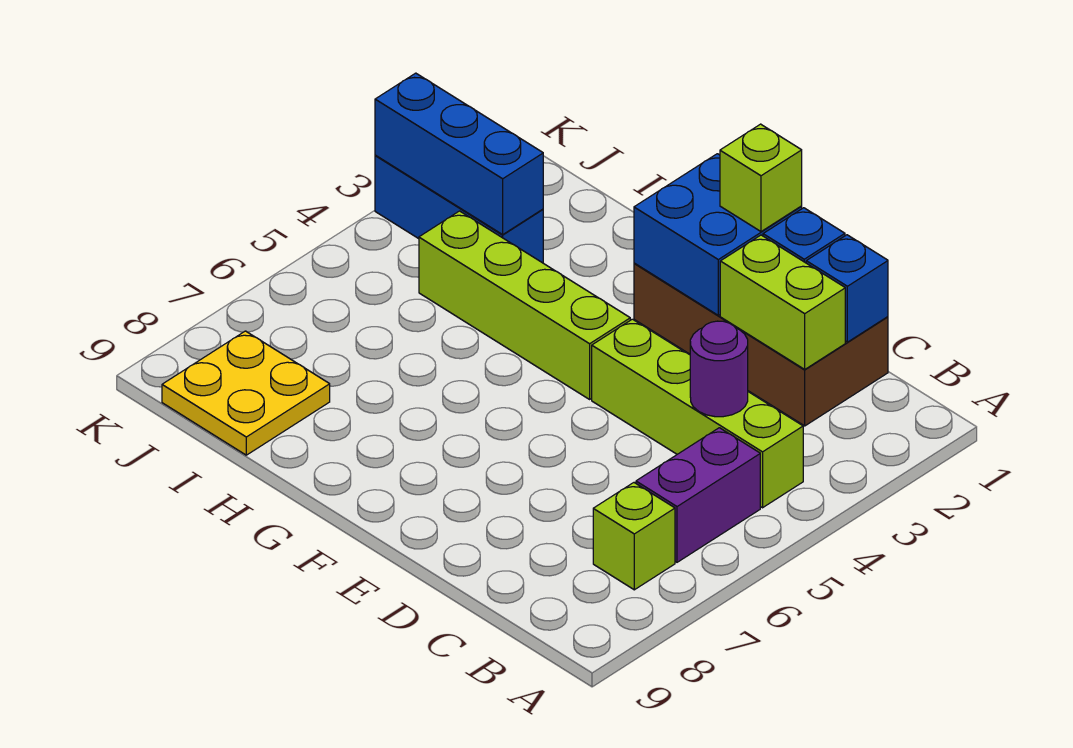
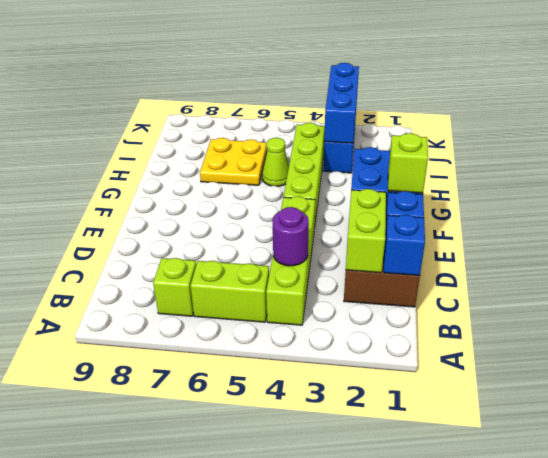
purple 1x2 brick [636,428,760,562] -> lime 1x2 brick [190,261,269,322]
none -> lime 1x1 cone [262,138,289,186]
yellow 2x2 plate [162,331,330,455] -> yellow 2x2 plate moved to [200,138,267,185]

